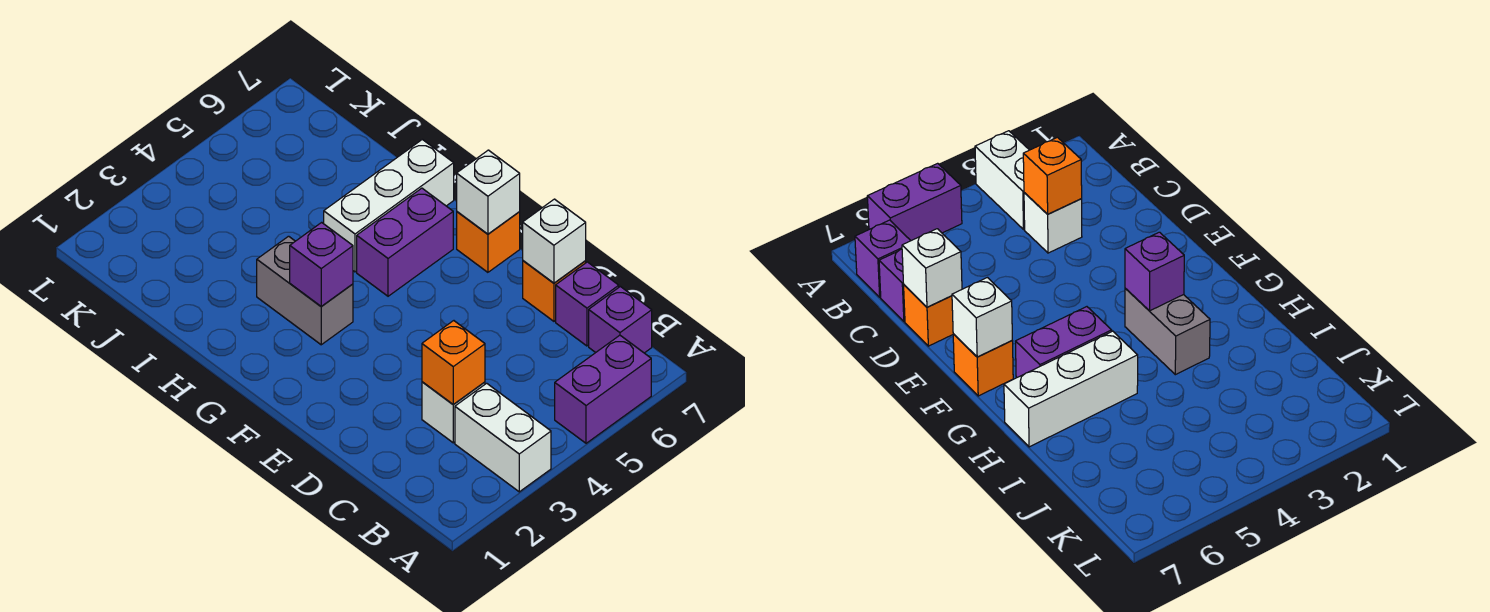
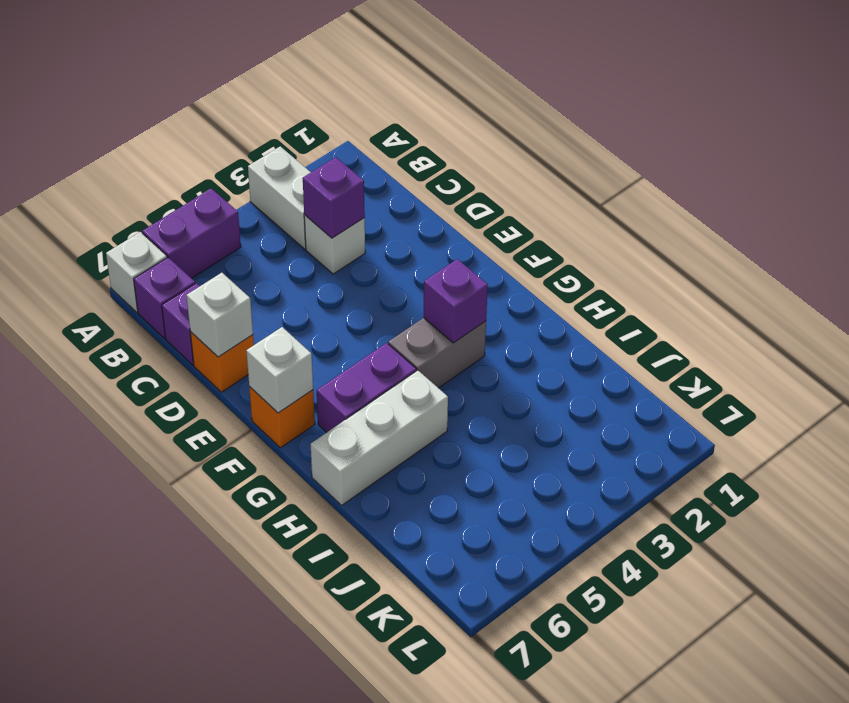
none -> white 1x1 brick [106,232,167,312]
orange 1x1 brick [422,321,485,405] -> purple 1x1 brick [303,157,365,238]
grey 1x2 brick [257,236,353,345] -> grey 1x2 brick turned to [388,318,486,388]

